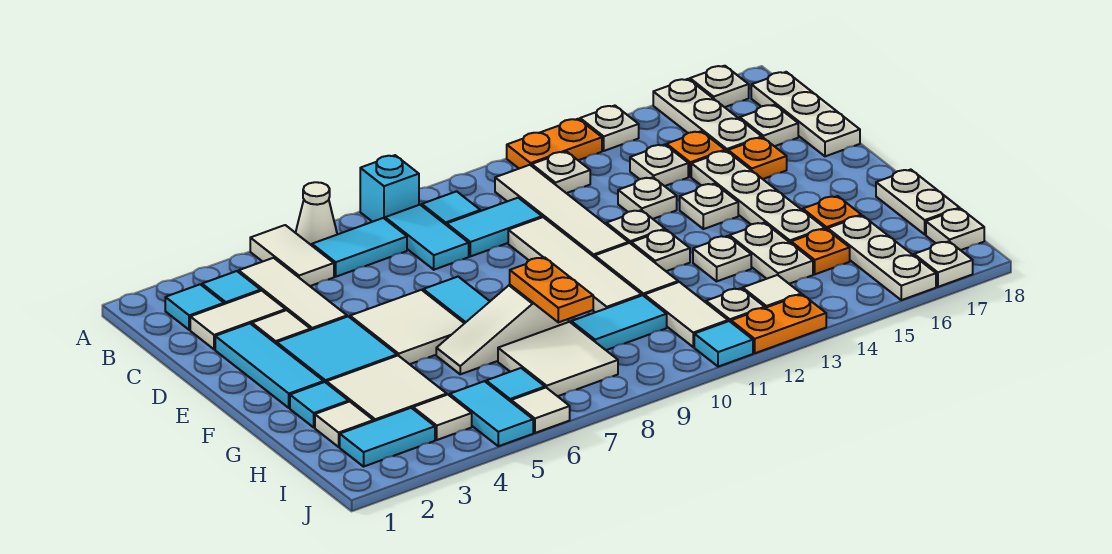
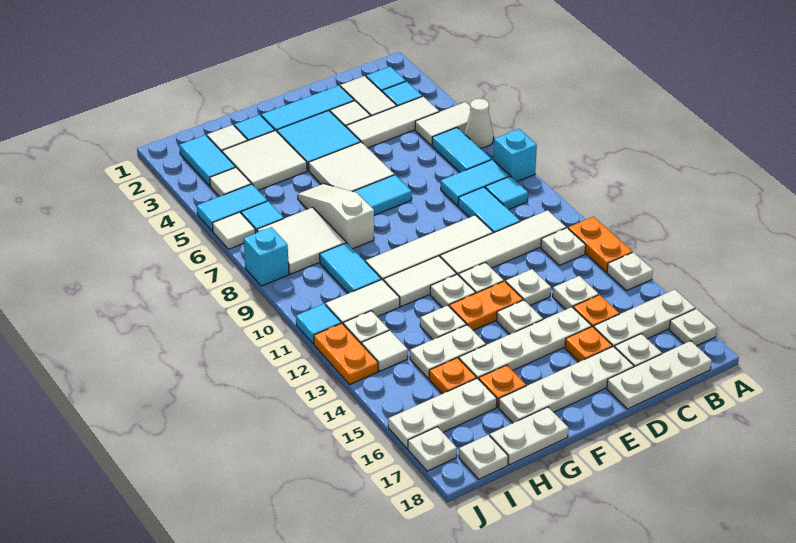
none -> white 1x4 plate [499,346,634,423]
orange 1x2 plate [510,257,593,322] -> orange 1x2 plate moved to [449,281,523,330]
none -> cyan 1x1 brick [244,227,289,286]

